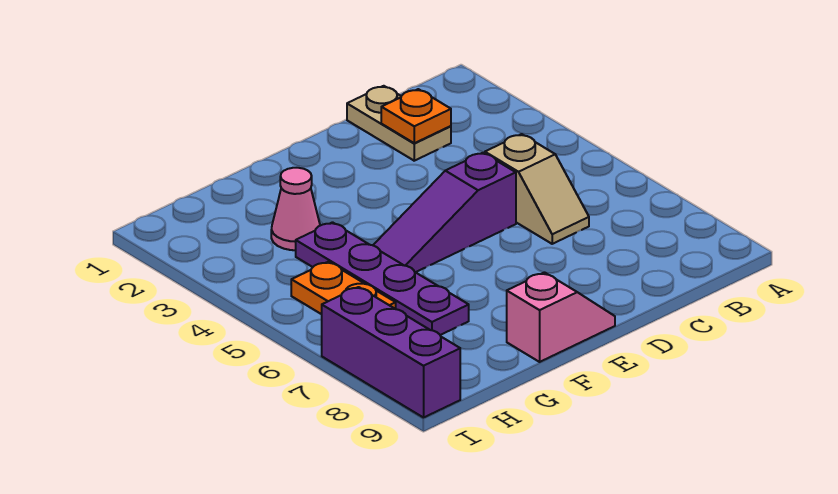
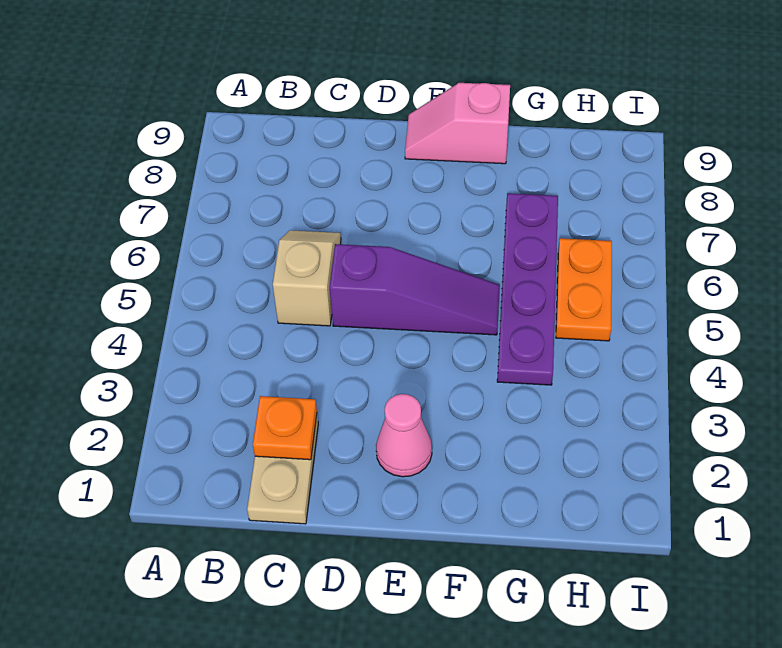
pink 1x1 cone [271,168,320,250] -> pink 1x1 cone moved to [376,394,432,477]
purple 1x3 brick [322,287,460,418] -> none

